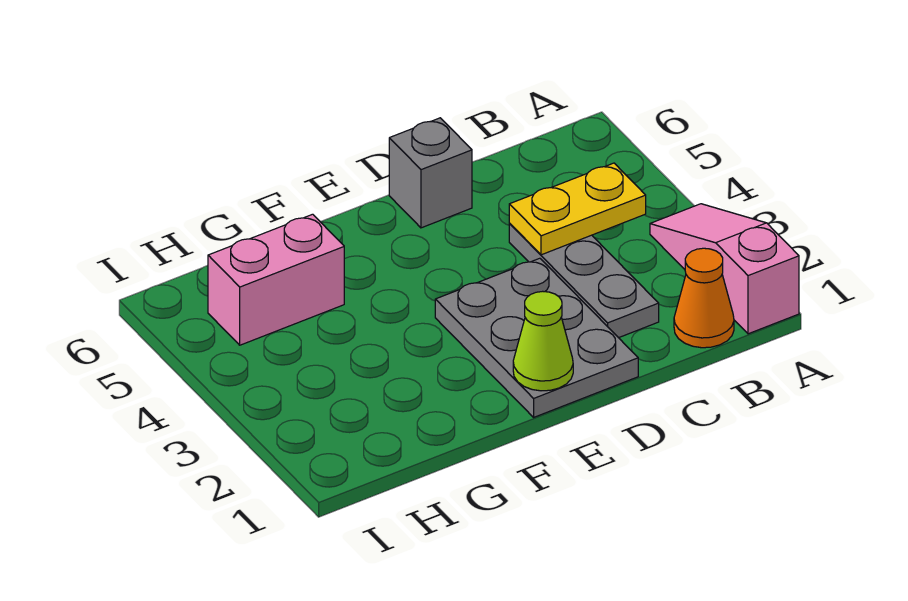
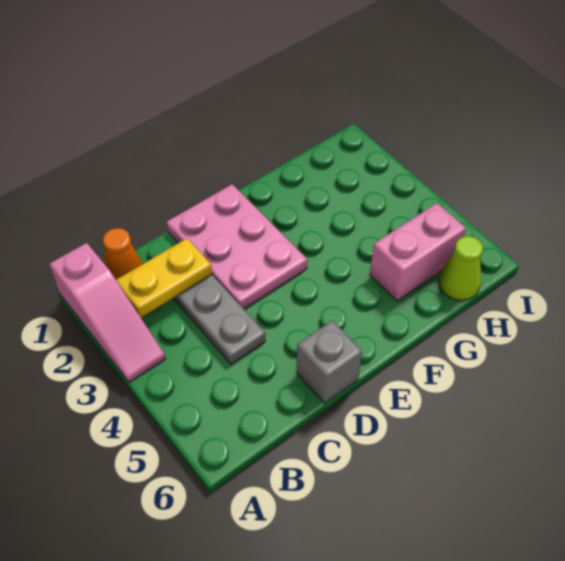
yellow 1x2 plate [509,163,646,255] -> yellow 1x2 plate moved to [116,238,212,317]
grey 2x3 plate [435,258,638,417] -> pink 2x3 plate [167,184,307,309]
lime 1x1 cone [513,291,573,391] -> lime 1x1 cone moved to [439,236,483,300]

